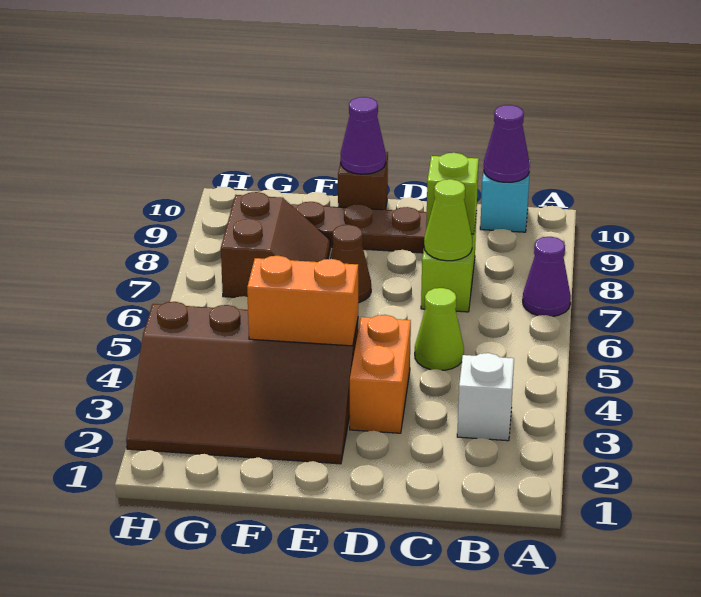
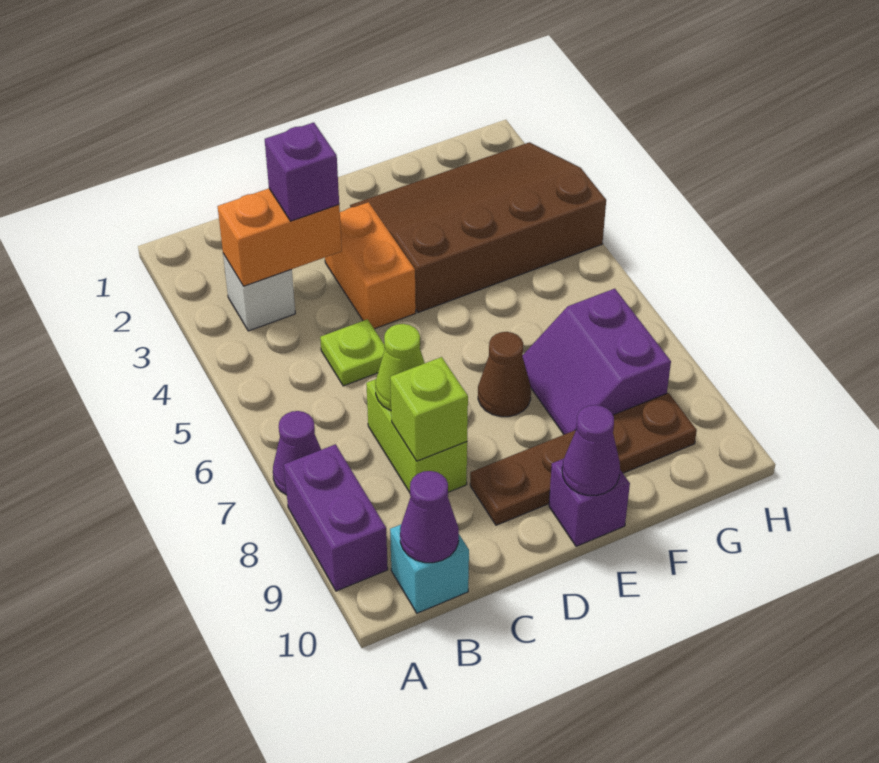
none -> purple 1x2 brick [284,444,388,591]
none -> purple 1x1 brick [265,122,339,221]
lime 1x1 cone [415,288,464,370] -> lime 1x1 plate [320,319,385,386]
orange 1x2 brick [247,256,358,346] -> orange 1x2 brick moved to [218,189,342,286]
brown 1x1 brick [338,152,388,210] -> purple 1x1 brick [549,459,630,546]
brown 2x2 slope [221,192,330,297] -> purple 2x2 slope [523,289,671,434]

